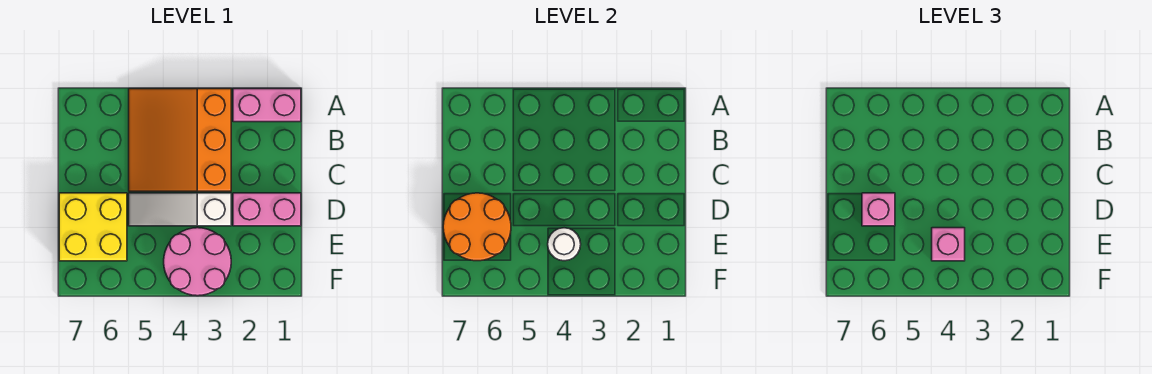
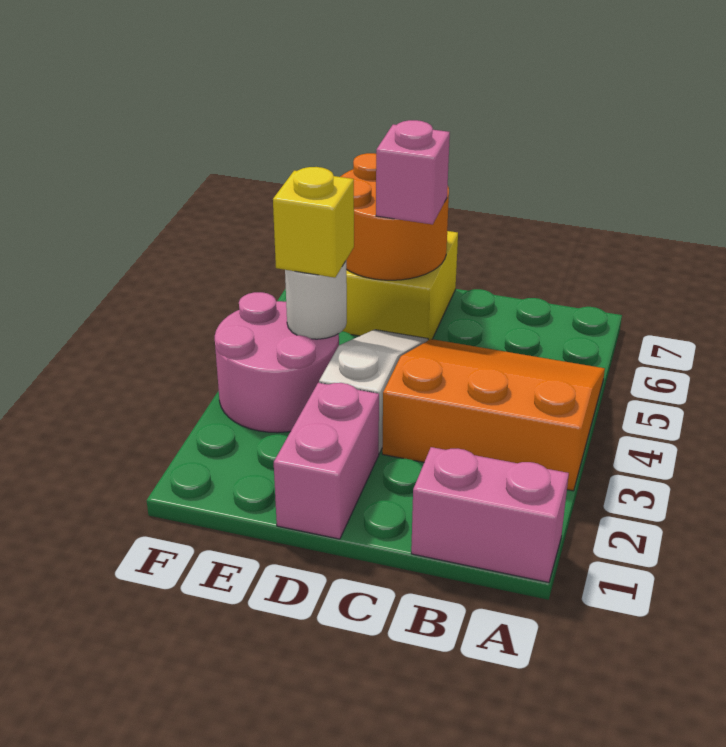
pink 1x2 brick [233,89,301,122] -> pink 1x2 brick turned to [411,447,569,583]
pink 1x1 brick [932,228,965,261] -> yellow 1x1 brick [273,167,354,278]

